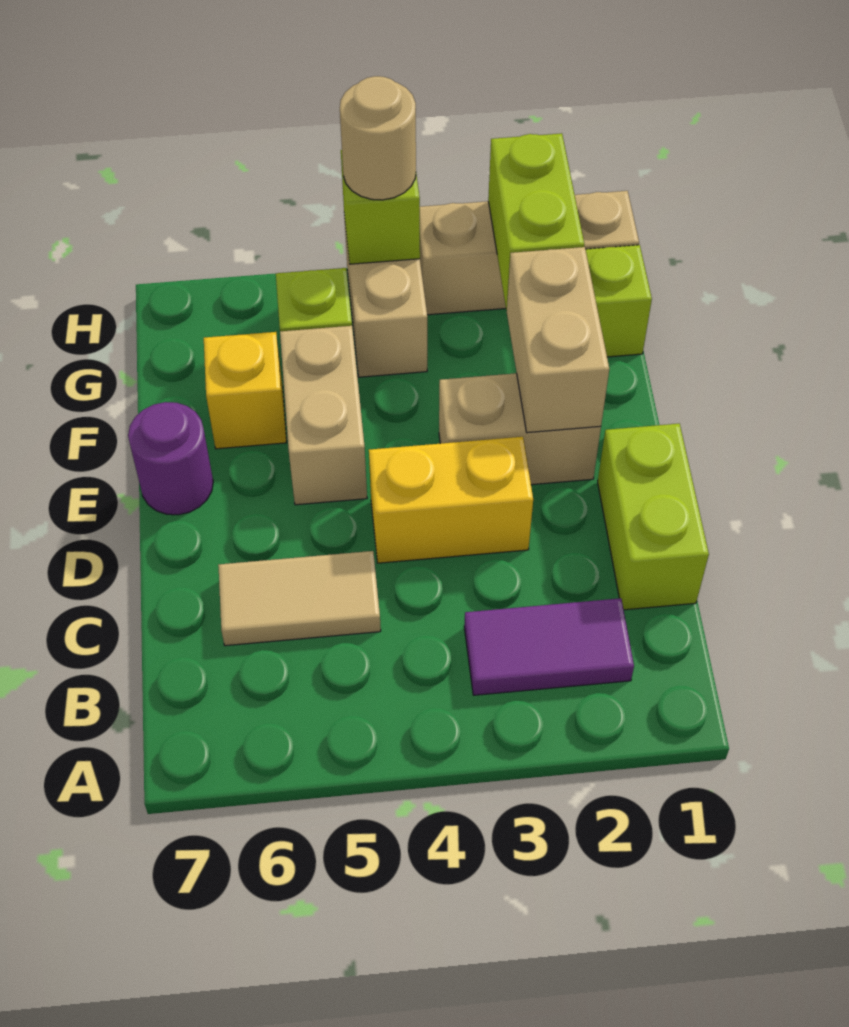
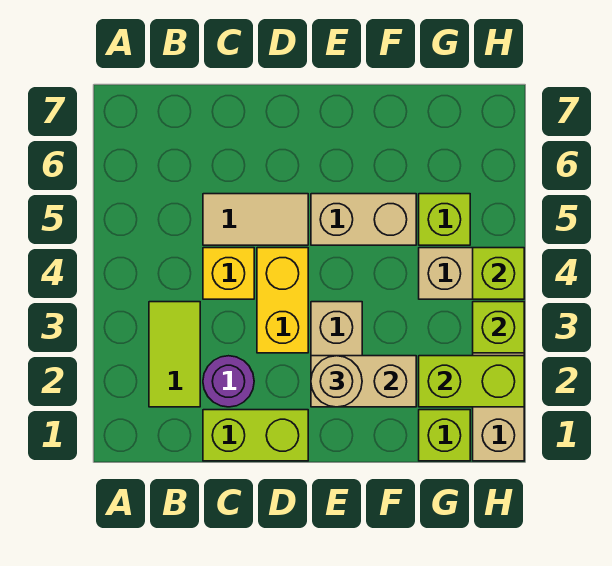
purple 1x2 tile [464,598,634,695] -> lime 1x2 tile [149,302,200,407]
tan 1x2 tile [218,551,381,646] -> tan 1x2 tile turned to [203,194,308,245]
purple 1x1 round brick [128,402,213,515] -> purple 1x1 round brick moved to [203,356,254,407]
yellow 1x1 brick [204,332,287,449] -> yellow 1x1 brick moved to [203,248,254,299]
none -> lime 1x1 brick [473,302,524,353]
tan 1x1 round brick [340,76,416,200] -> tan 1x1 round brick moved to [311,356,362,407]

